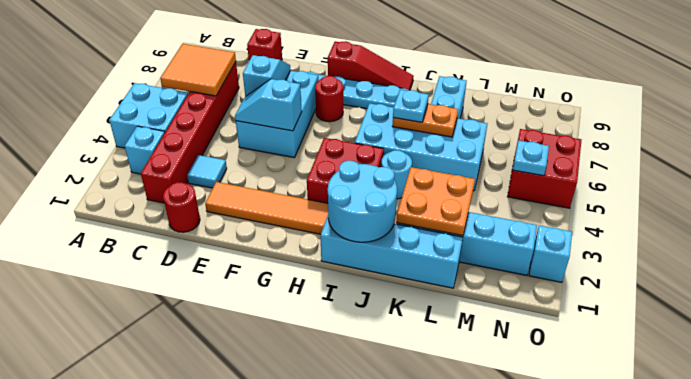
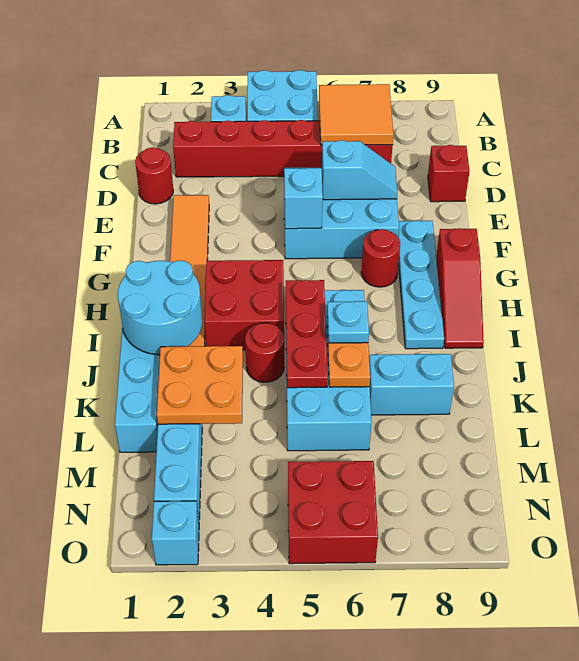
cyan 1x1 tile [187,155,227,188] -> none
none -> red 1x3 plate [286,280,328,388]
cyan 1x1 round brick [381,150,412,199] -> red 1x1 round brick [245,323,284,382]
cyan 1x1 plate [513,141,549,176] -> none

